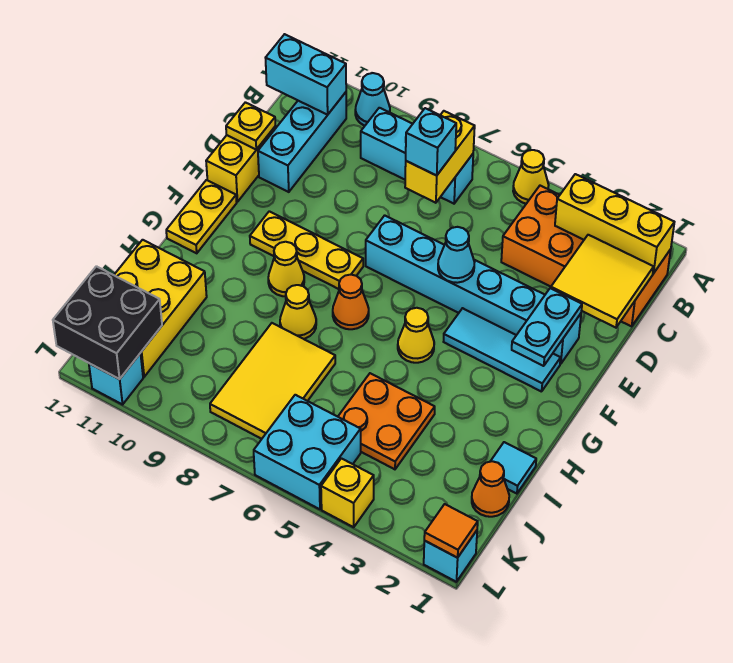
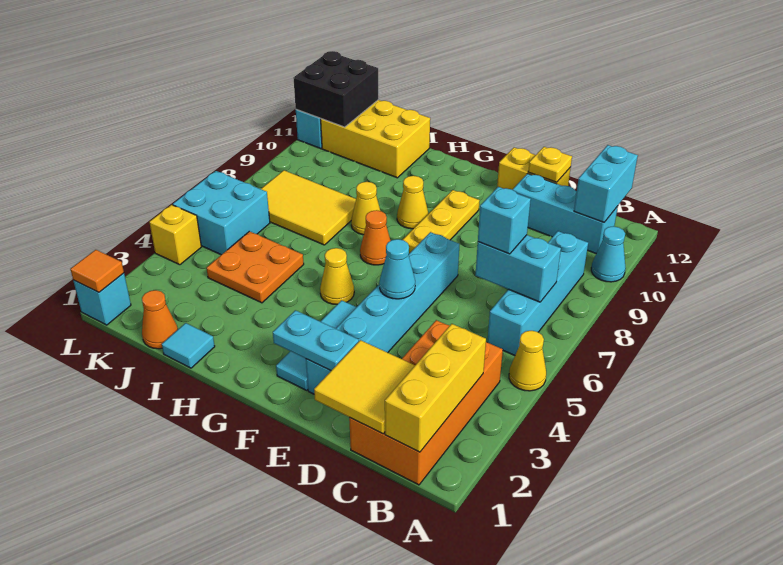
cyan 1x3 brick [361,108,473,204] -> cyan 1x4 brick [487,231,588,355]
yellow 1x2 brick [405,111,475,203] -> cyan 1x2 brick [475,235,561,302]
yellow 1x2 plate [166,180,237,253] -> none

